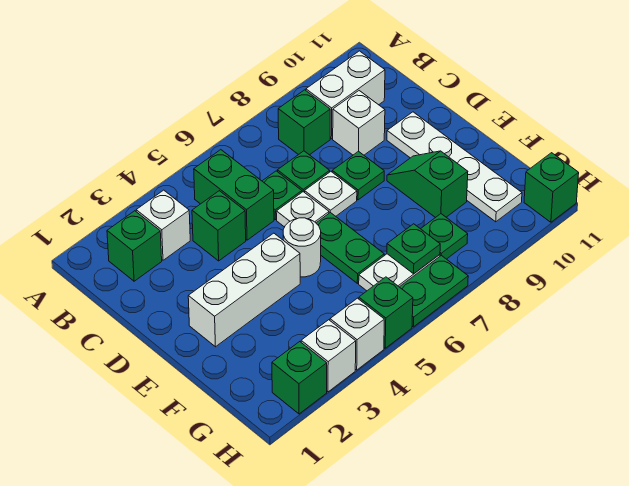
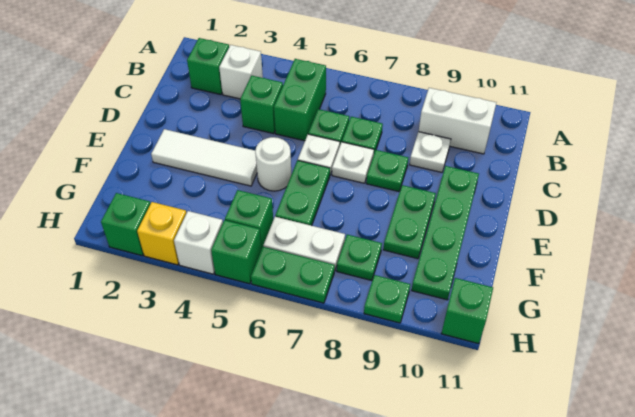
green 1x1 brick [278,90,330,155] -> green 1x1 brick moved to [225,190,273,249]
white 1x1 brick [333,91,385,155] -> white 1x1 plate [410,132,451,172]
white 1x4 plate [387,112,522,222] -> green 1x4 plate [412,166,479,300]
white 1x3 brick [188,233,300,347] -> white 1x3 tile [151,129,257,186]
green 1x2 slope [387,151,468,218] -> green 1x2 plate [383,185,436,259]
green 1x1 plate [387,224,440,274] -> green 1x1 plate moved to [364,275,410,323]
white 1x1 brick [301,320,356,392] -> yellow 1x1 brick [137,202,186,265]

